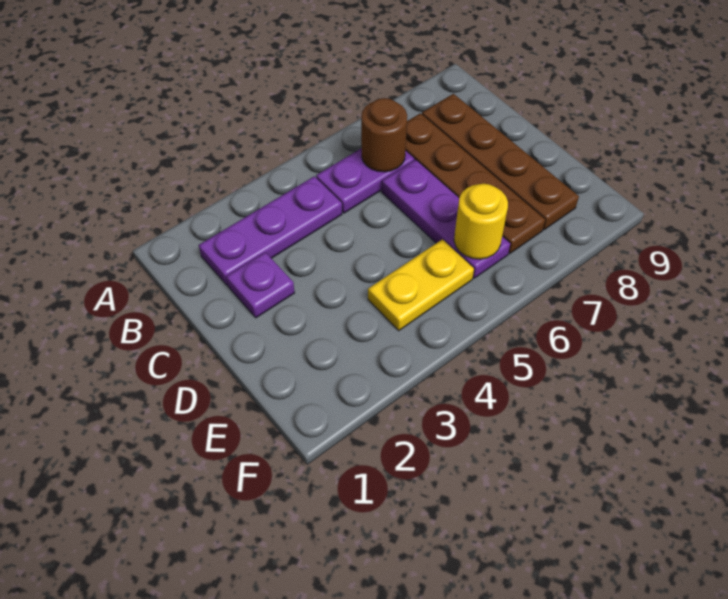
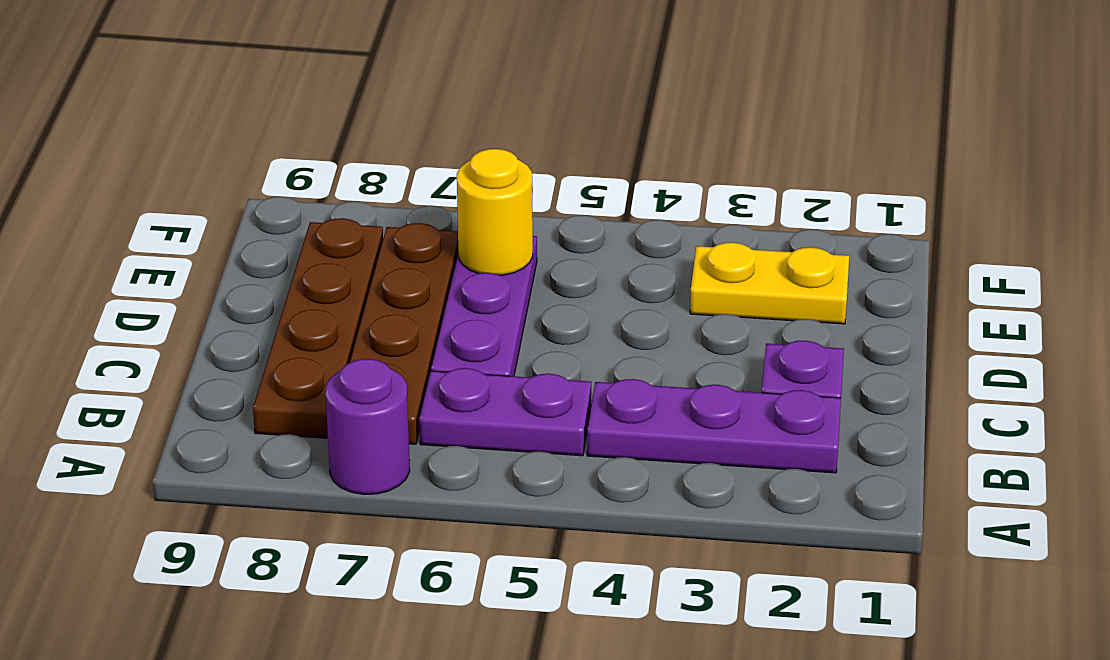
none -> purple 1x1 round brick [326,359,410,494]
brown 1x1 round brick [361,98,407,172] -> none
yellow 1x2 plate [368,239,474,331] -> yellow 1x2 plate moved to [690,242,849,324]

